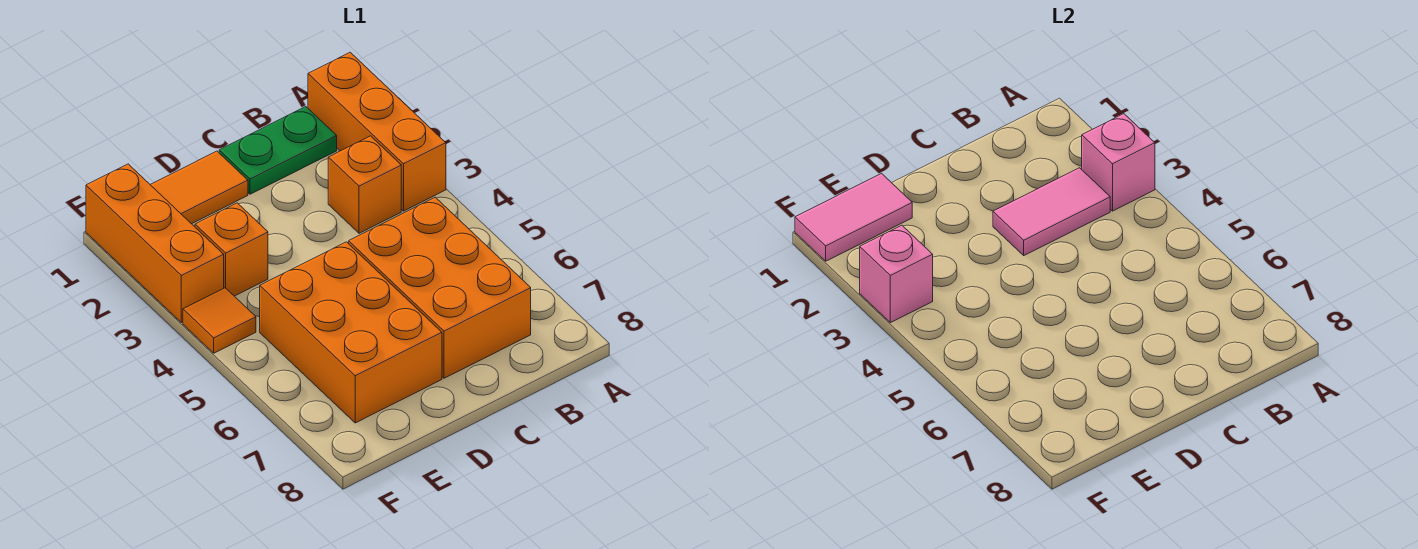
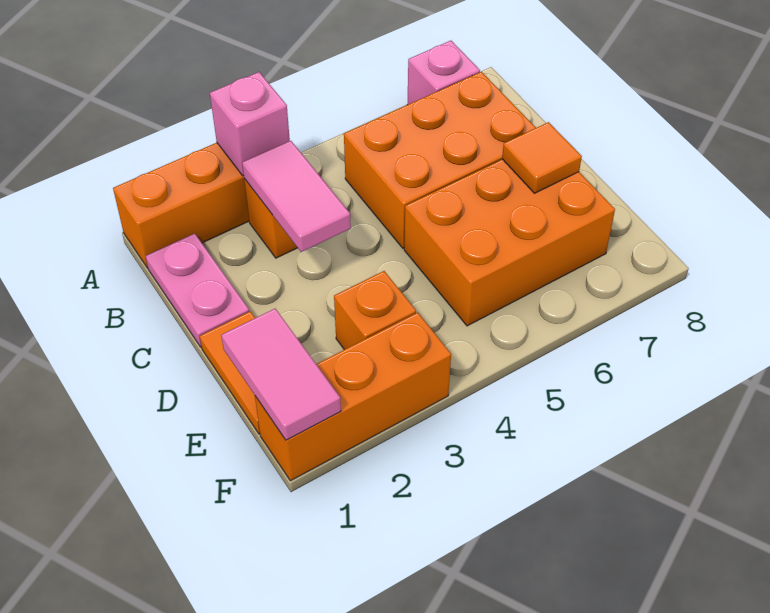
green 1x2 plate [219,107,337,194] -> pink 1x2 plate [146,233,249,347]
pink 1x1 brick [860,225,933,323] -> pink 1x1 brick moved to [407,41,480,105]
orange 1x1 tile [183,288,256,353] -> orange 1x1 tile moved to [502,122,582,193]

